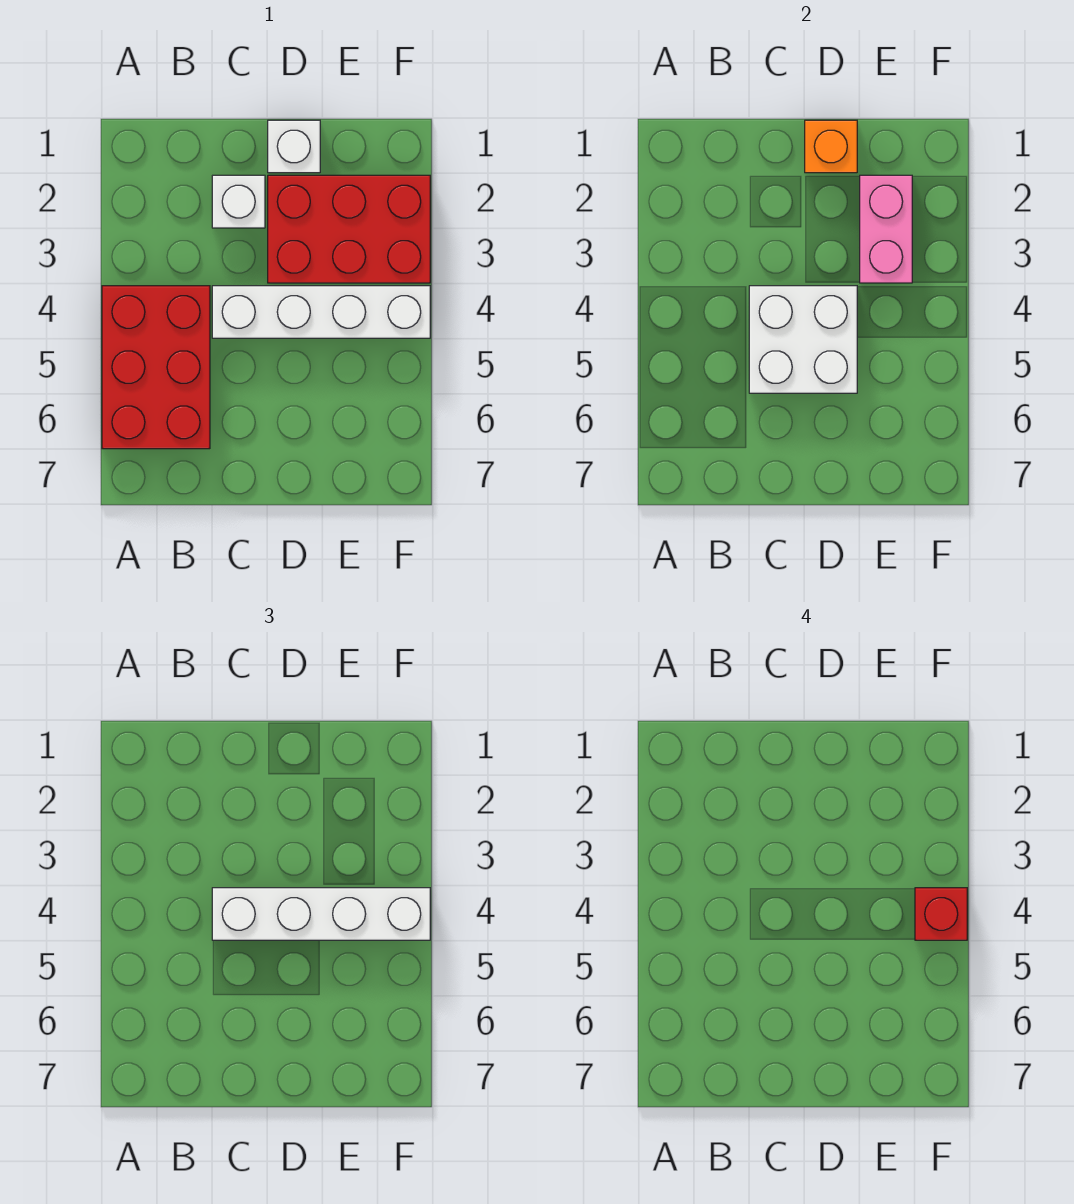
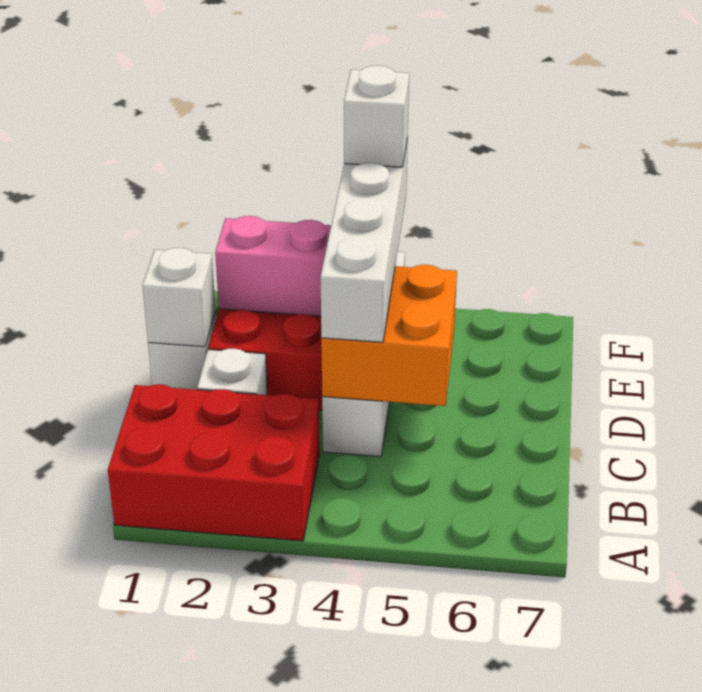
red 2x3 brick [102,286,210,449] -> red 2x3 brick moved to [108,384,320,541]
white 2x2 brick [749,286,857,393] -> orange 2x2 brick [321,265,457,406]
orange 1x1 brick [805,120,857,173] -> white 1x1 brick [142,248,215,347]
red 1x1 brick [915,888,967,940] -> white 1x1 brick [344,65,409,167]

